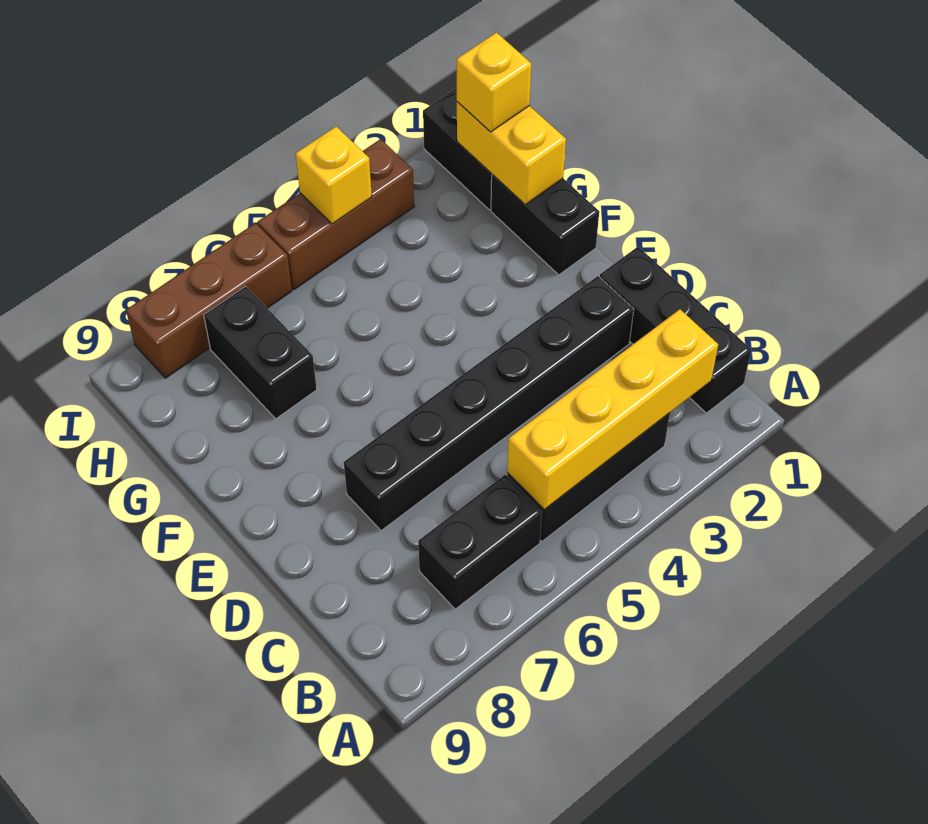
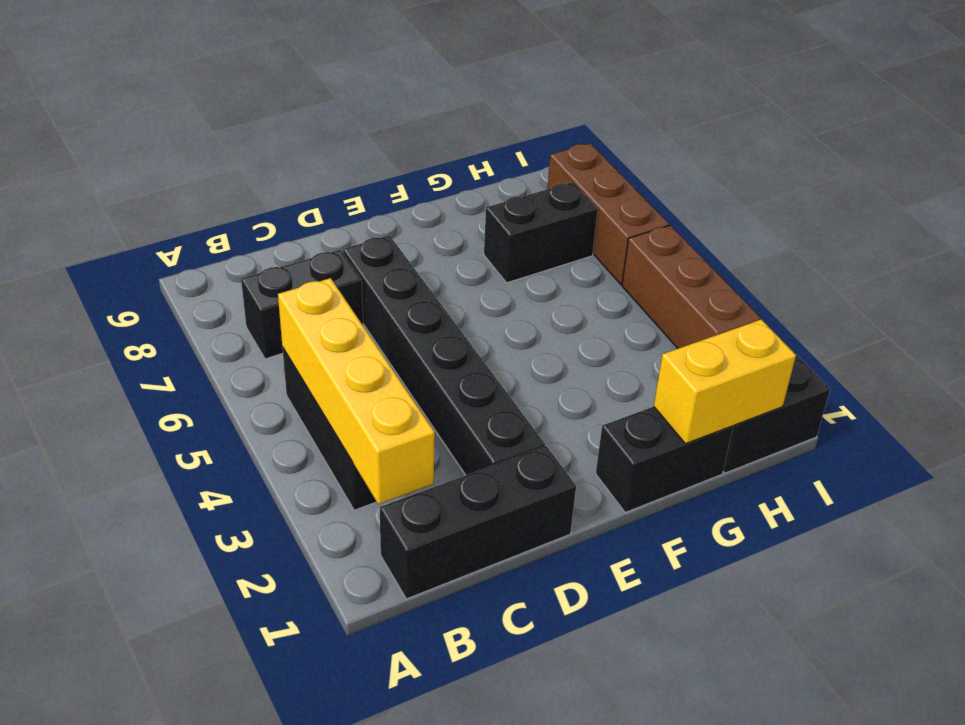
black 1x2 brick [418,475,542,609] -> black 1x2 brick turned to [241,250,363,359]
yellow 1x1 brick [457,33,531,132] -> none
yellow 1x1 brick [296,127,372,224] -> none

